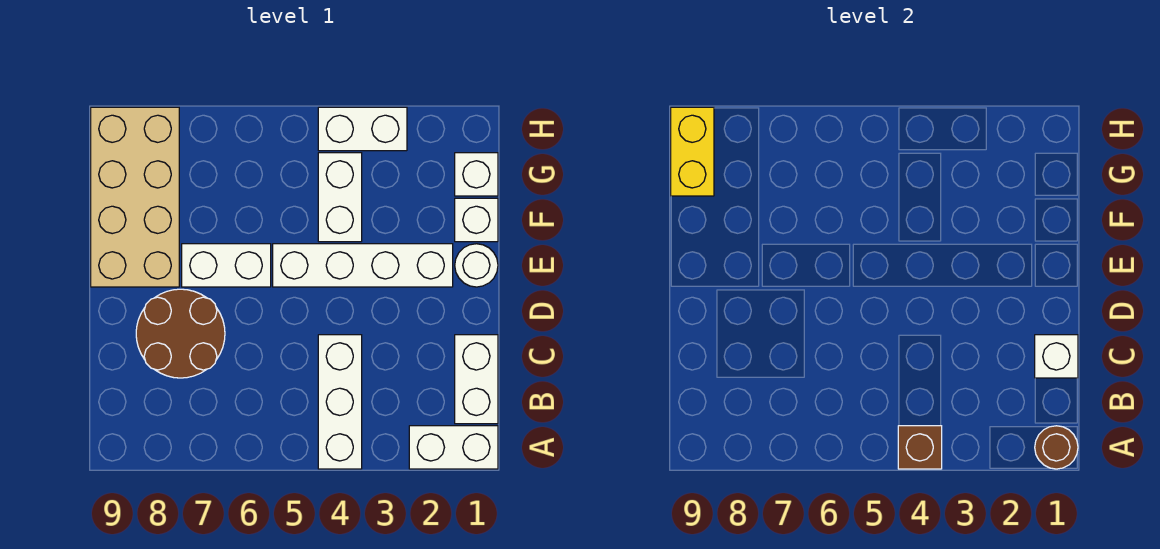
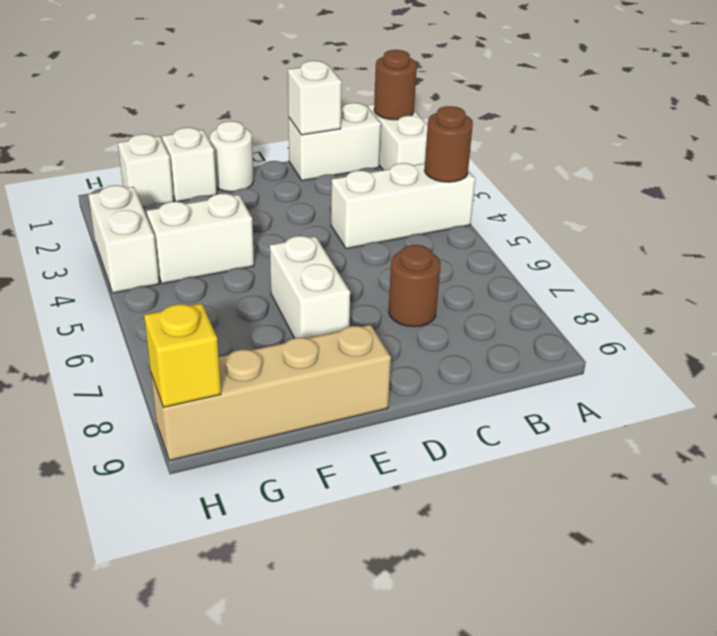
brown 1x1 brick [898,426,942,469] -> brown 1x1 round brick [424,106,473,182]
brown 2x2 round brick [136,289,225,378] -> brown 1x1 round brick [389,245,440,327]
white 1x4 brick [273,244,453,287] -> none
tan 2x4 brick [91,107,179,287] -> tan 1x4 brick [151,325,391,461]
yellow 1x2 brick [671,107,714,196] -> yellow 1x1 brick [144,303,221,407]

